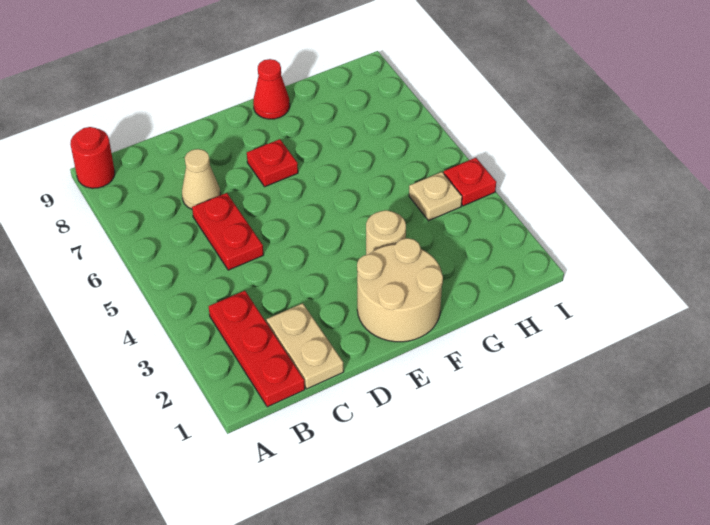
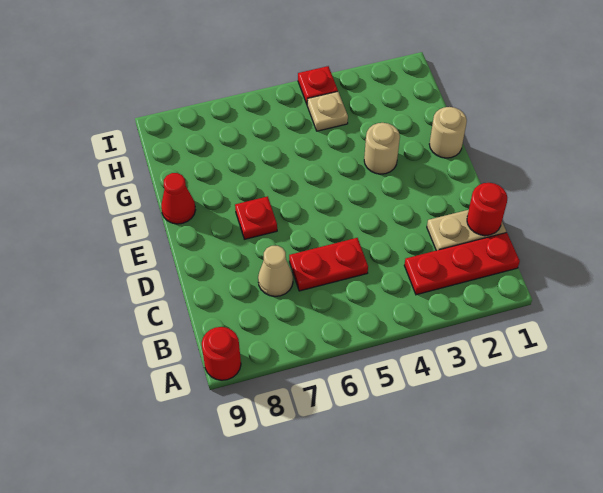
none -> red 1x1 round brick [467,183,507,236]
tan 2x2 round brick [357,238,443,342] -> tan 1x1 round brick [429,107,467,158]

